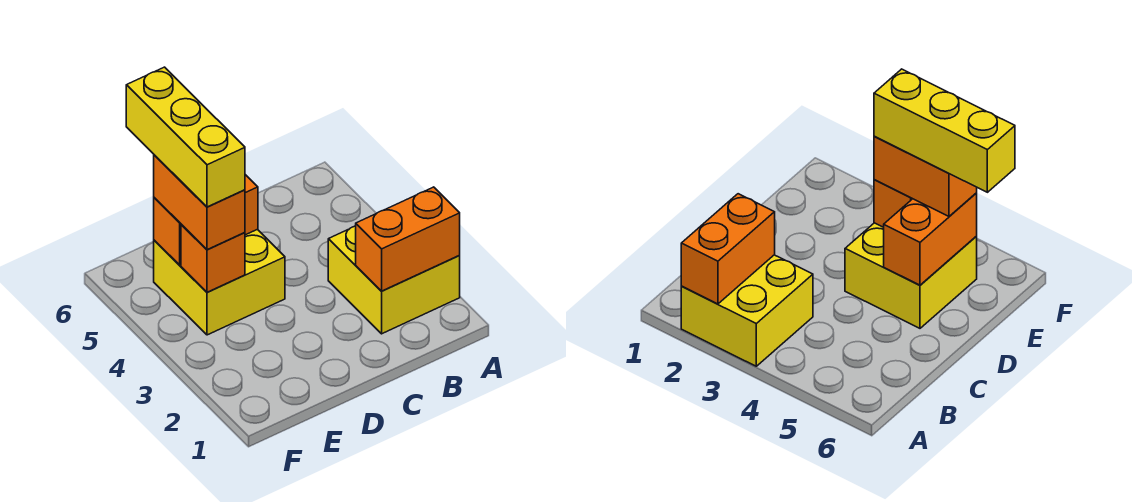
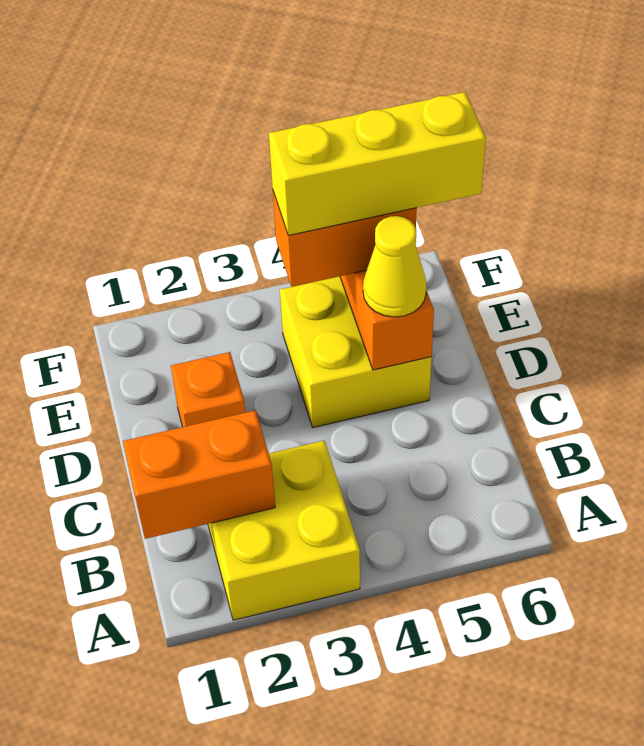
orange 1x2 brick [356,187,460,291] -> orange 1x2 brick turned to [123,410,275,539]
none -> yellow 1x1 cone [363,216,426,317]
orange 1x1 brick [181,224,245,292] -> orange 1x1 brick moved to [171,352,245,427]

